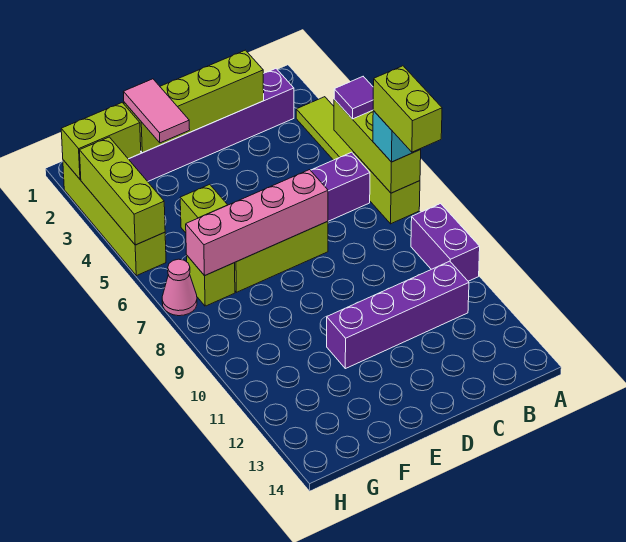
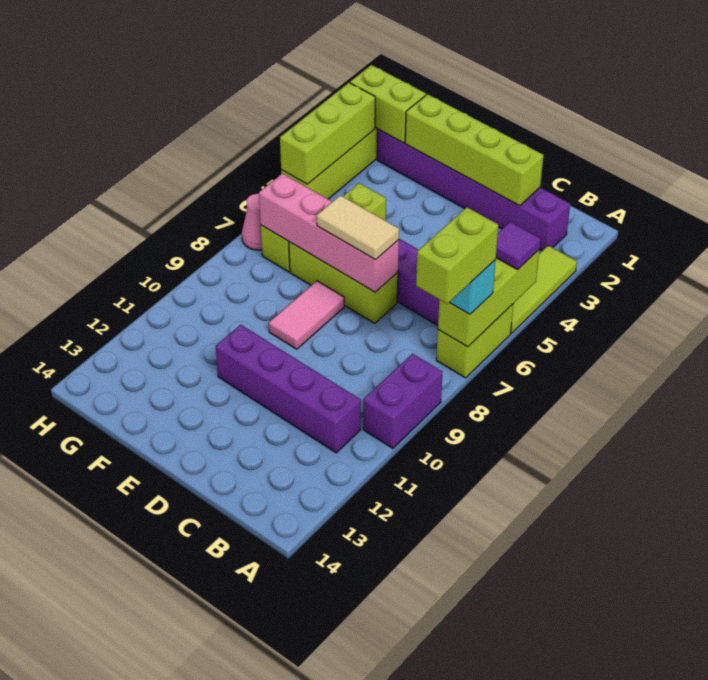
none -> tan 1x2 tile [317,195,399,260]
pink 1x2 tile [123,79,190,143] -> pink 1x2 tile moved to [269,281,344,349]

